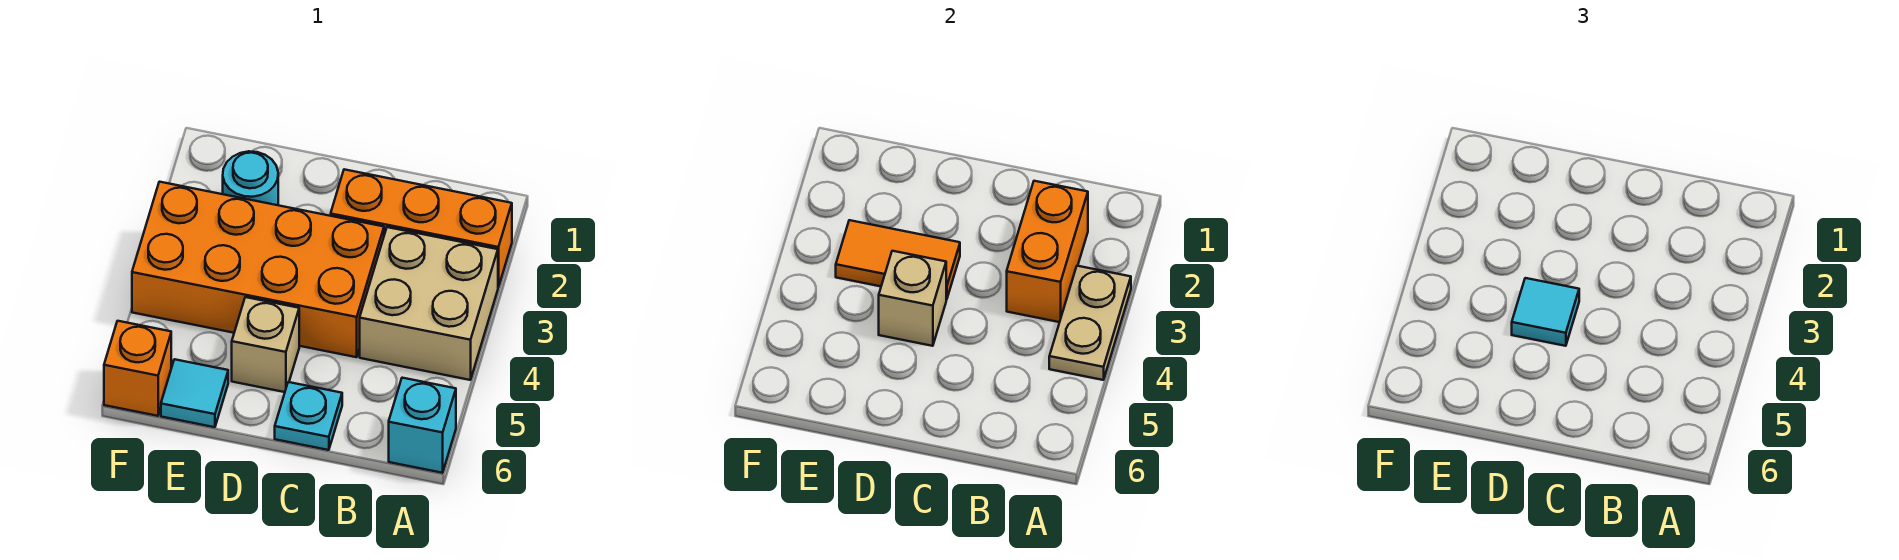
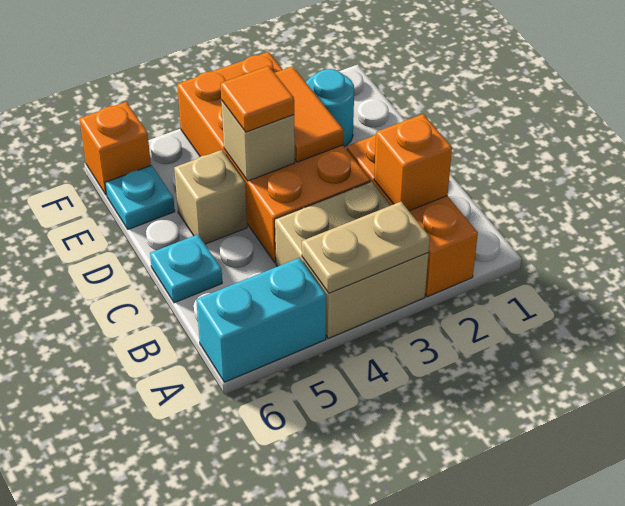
cyan 1x1 brick [389,378,456,473] -> cyan 1x2 brick [196,258,326,382]
orange 1x2 brick [1007,181,1088,322] -> orange 1x1 brick [374,114,452,211]
cyan 1x1 tile [1512,278,1579,346] -> orange 1x1 tile [220,66,294,132]
cyan 1x1 tile [161,359,228,427] -> cyan 1x1 plate [105,165,175,229]

